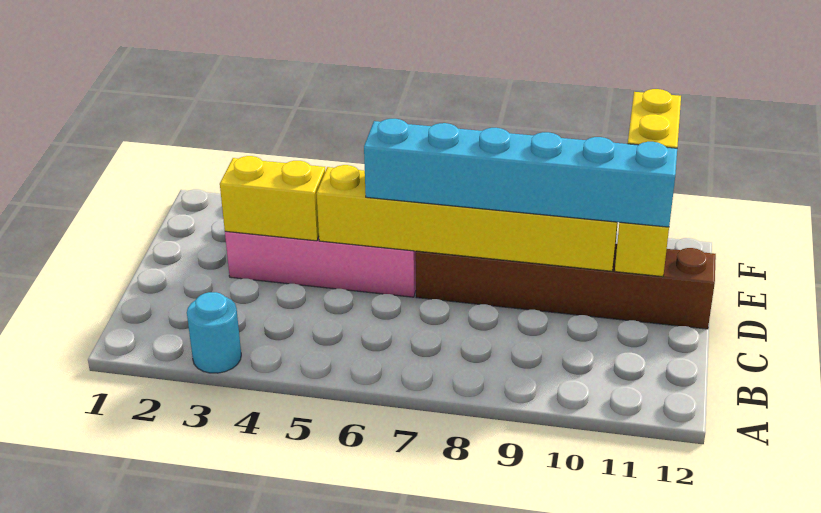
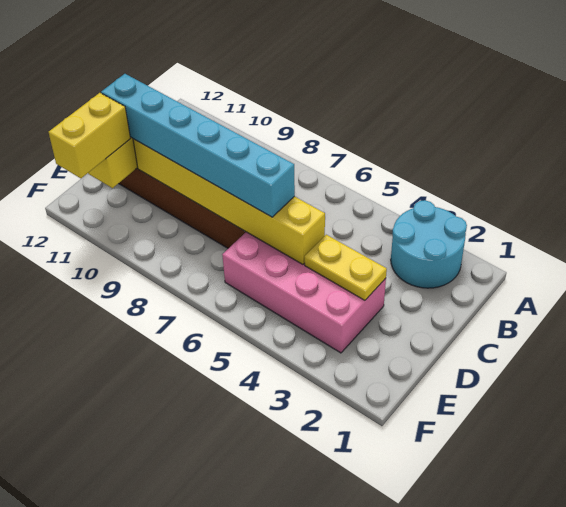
cyan 1x1 round brick [187,292,241,373] -> cyan 2x2 round brick [391,200,467,288]
yellow 1x2 brick [220,156,325,241] -> yellow 1x2 plate [305,235,387,300]

